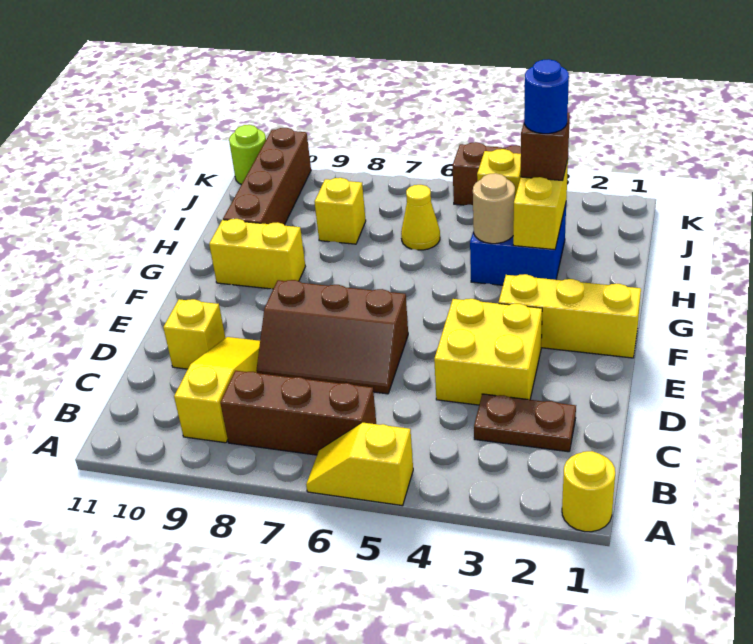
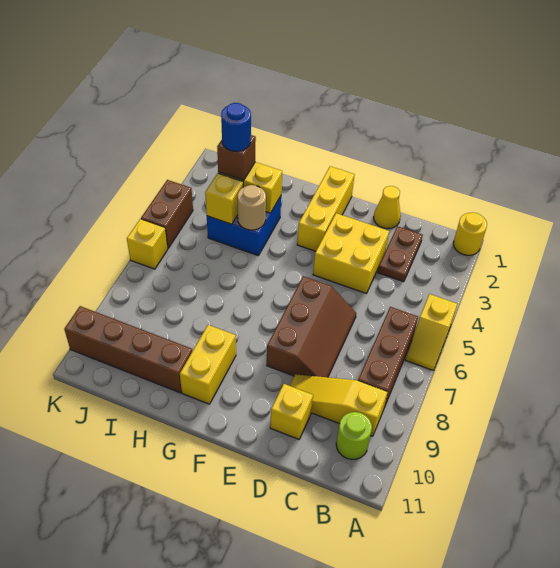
yellow 1x1 cone [401,185,440,250] -> yellow 1x1 cone moved to [374,186,401,229]
yellow 1x1 brick [315,178,366,244] -> yellow 1x1 brick moved to [127,219,168,269]
lime 1x1 round brick [229,125,266,185] -> lime 1x1 round brick moved to [336,412,372,460]

